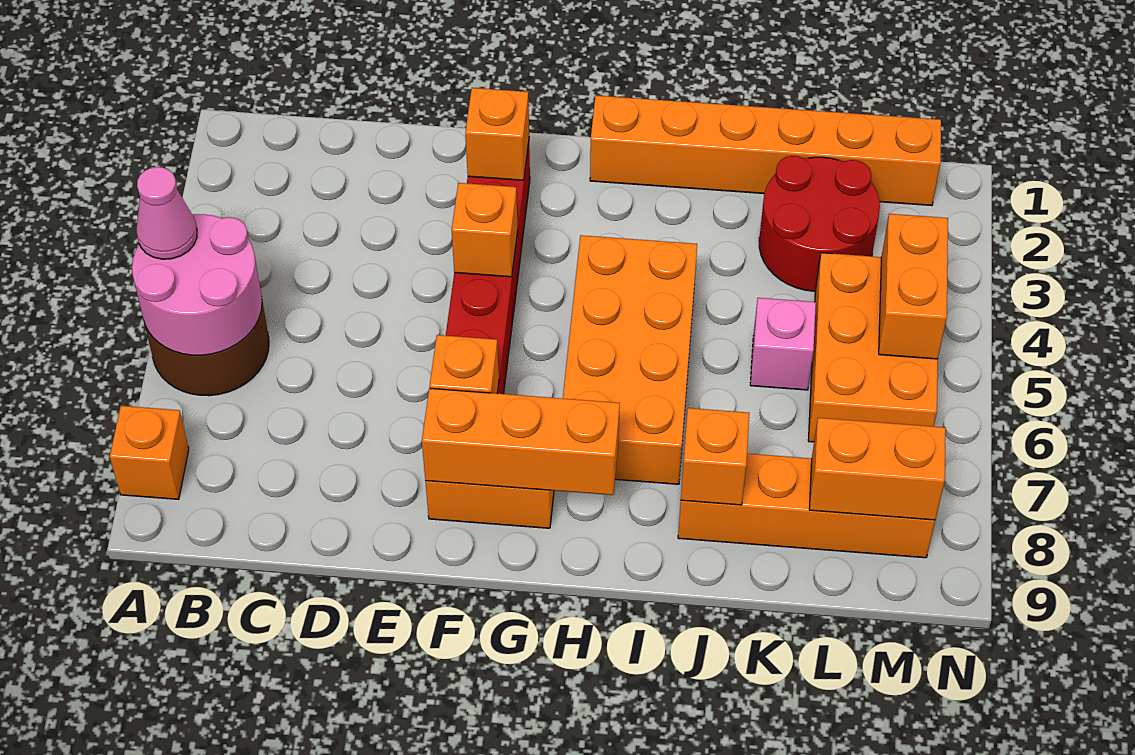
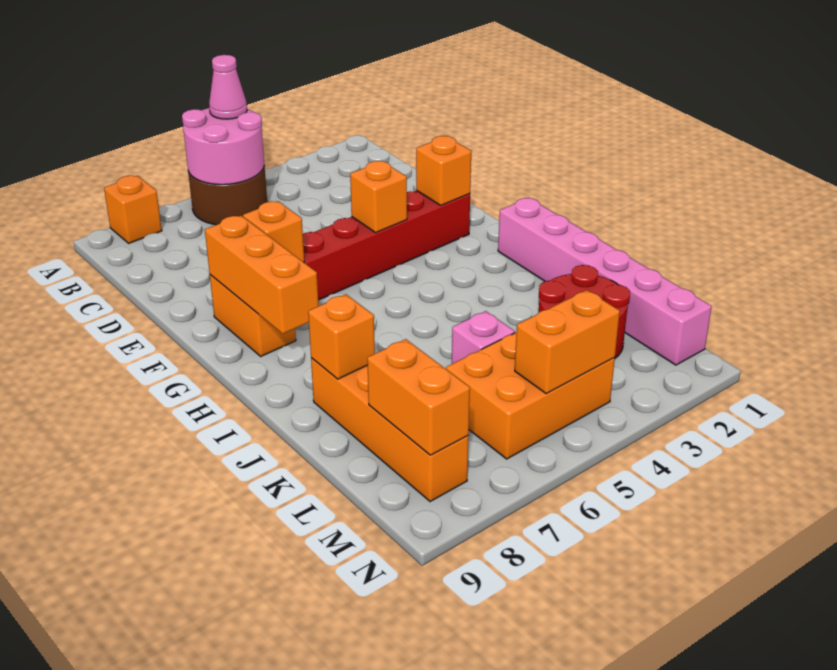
orange 1x6 brick [590,96,941,206] -> pink 1x6 brick [498,198,712,365]
orange 2x4 brick [563,235,697,484] -> none

